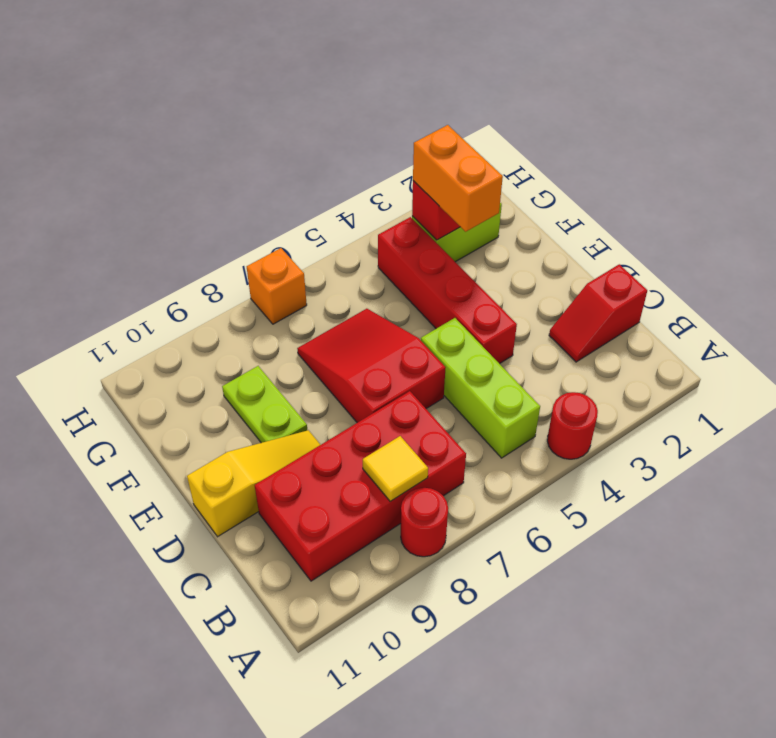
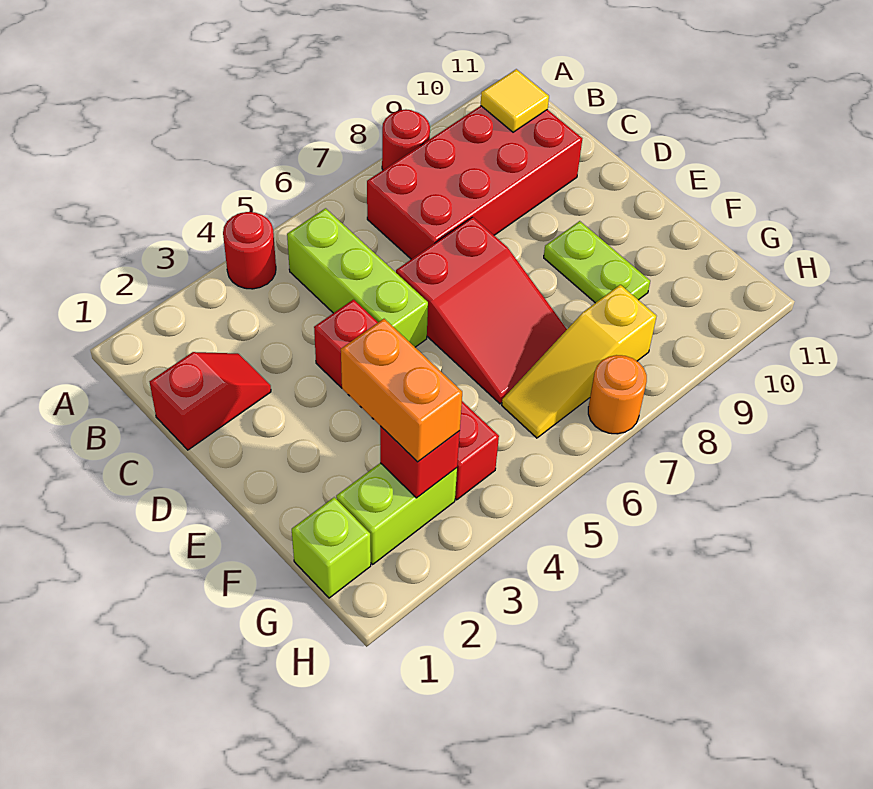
yellow 1x1 tile [363,436,428,501] -> yellow 1x1 tile moved to [481,69,549,132]
yellow 1x3 slope [187,430,320,537] -> yellow 1x3 slope moved to [502,285,657,438]
none -> lime 1x1 brick [292,497,371,598]
orange 1x1 brick [247,248,307,324] -> orange 1x1 round brick [588,355,647,434]

